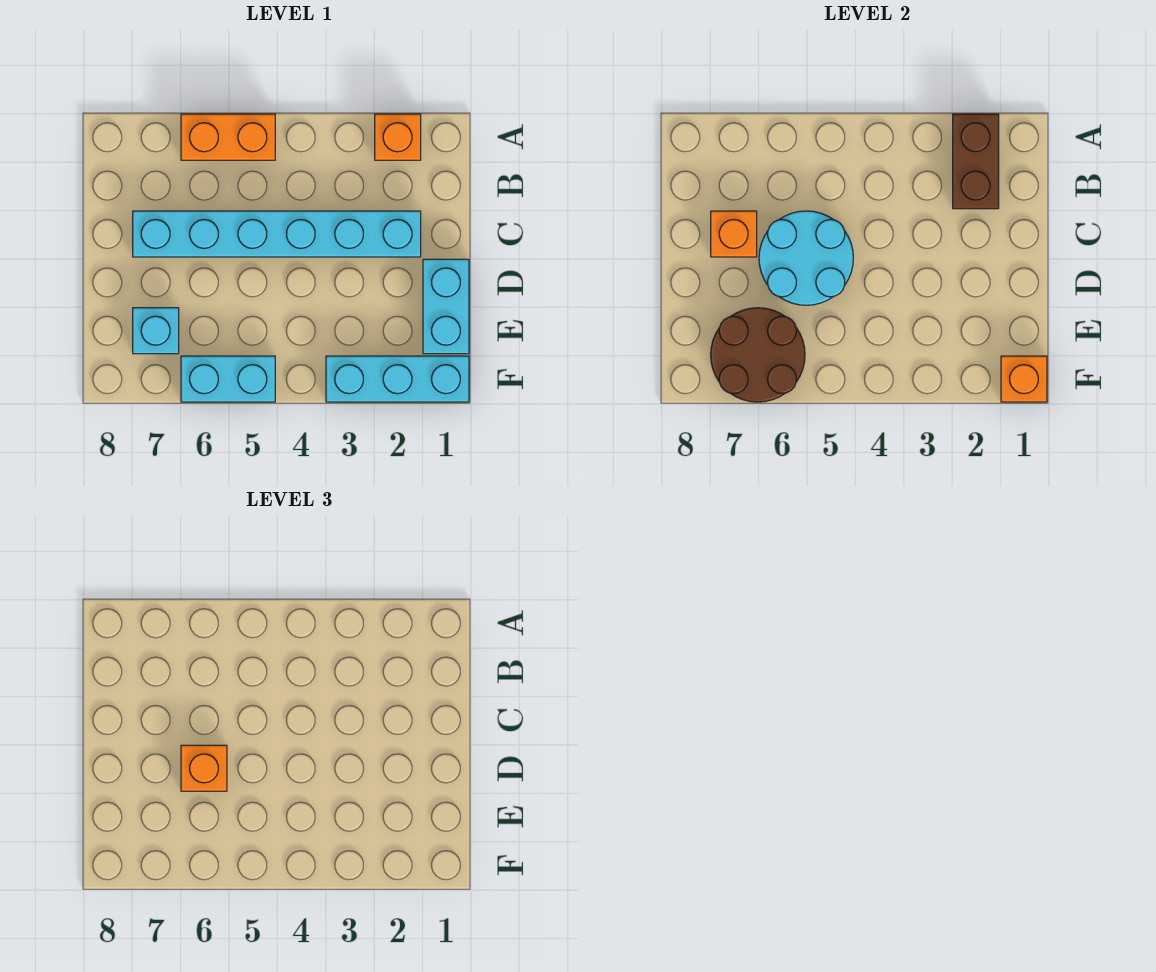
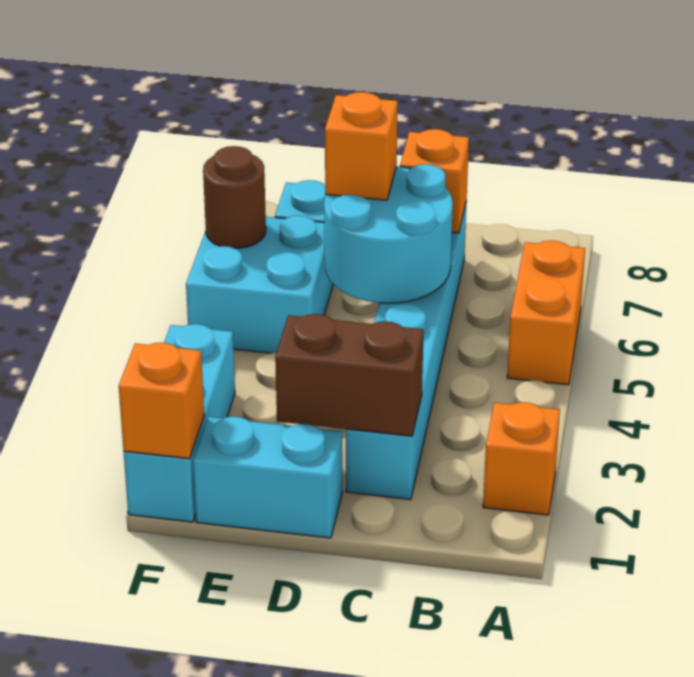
brown 1x2 brick [953,114,999,209] -> brown 1x2 brick moved to [275,314,424,436]
brown 2x2 round brick [711,308,805,402] -> brown 1x1 round brick [203,146,266,248]
cyan 1x2 brick [181,356,275,402] -> cyan 2x2 brick [186,216,333,353]

